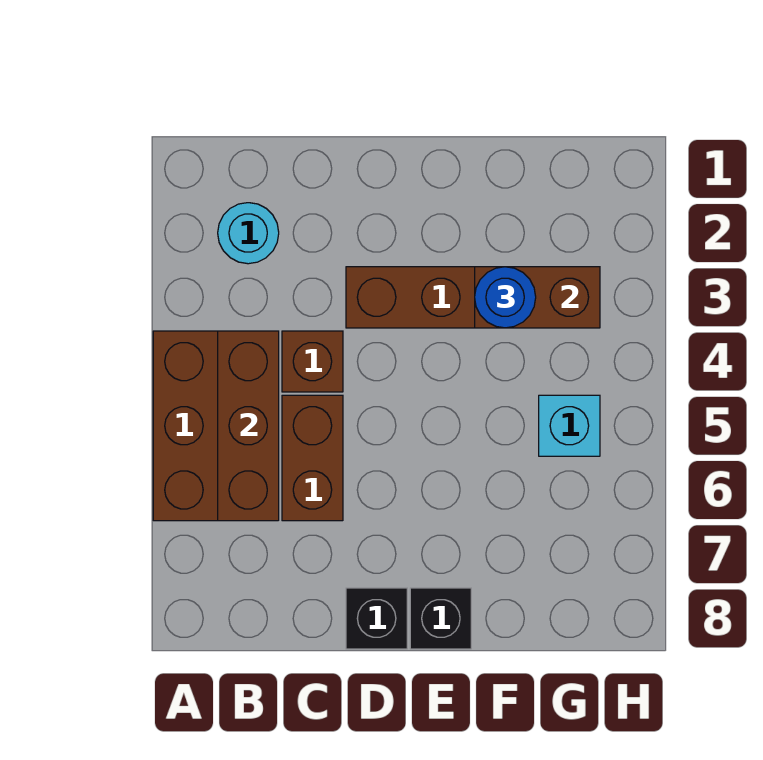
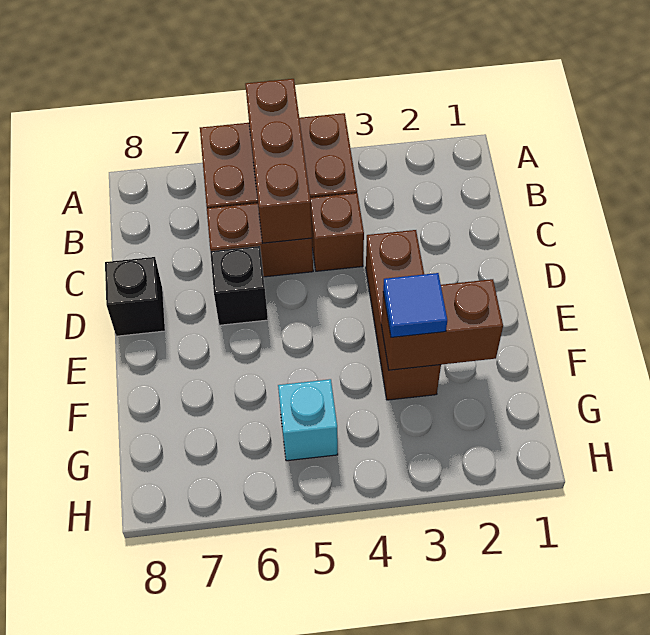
cyan 1x1 round brick [218,203,279,264] -> none
brown 1x3 brick [218,331,279,521] -> brown 1x3 brick turned to [245,79,312,243]
black 1x1 brick [410,588,471,649] -> black 1x1 brick moved to [210,246,268,325]
brown 1x2 brick [475,267,600,328] -> brown 1x2 brick turned to [381,279,503,370]
blue 1x1 round brick [475,267,536,328] -> blue 1x1 tile [383,273,447,337]

